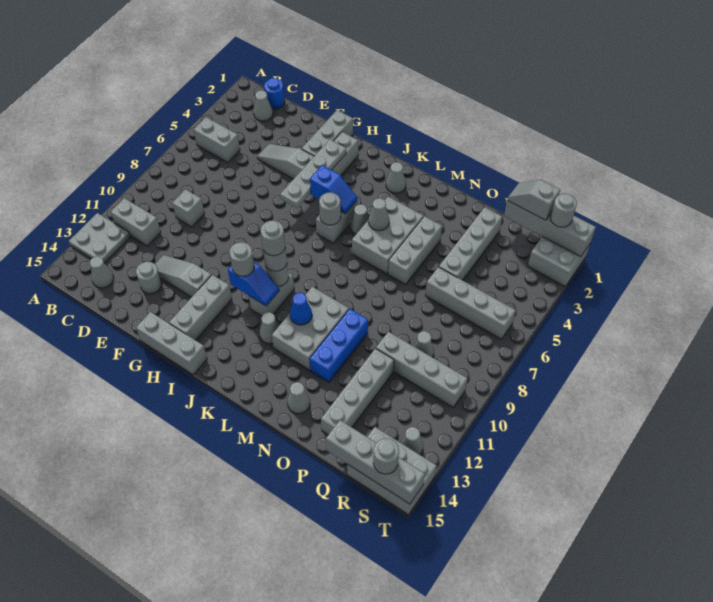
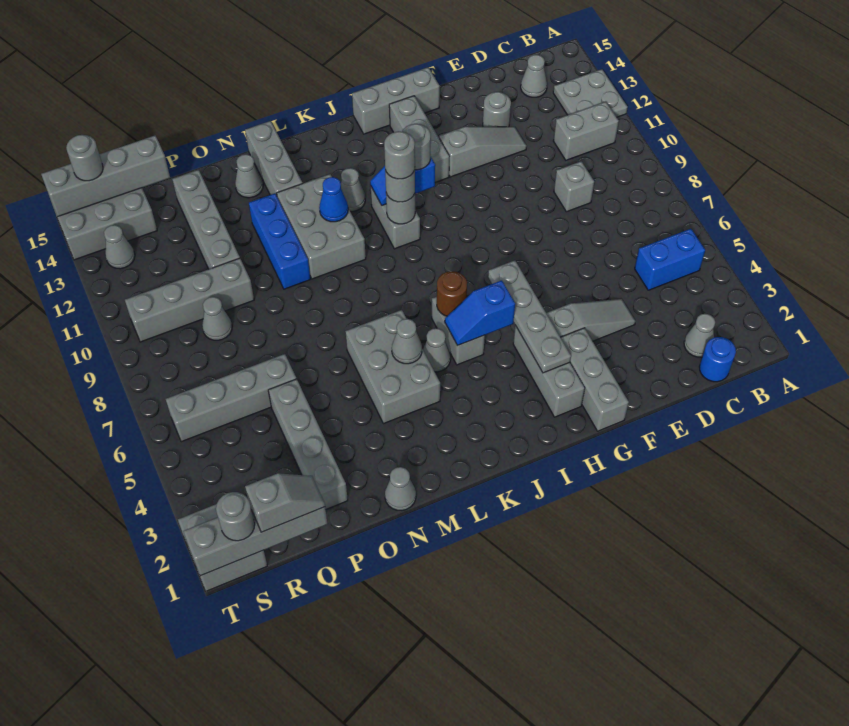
grey 1x2 brick [194,117,240,162] -> blue 1x2 brick [635,229,705,290]
grey 1x1 round brick [319,192,341,225] -> brown 1x1 round brick [437,271,467,316]
grey 1x1 cone [386,162,406,193] -> grey 1x1 cone moved to [385,467,416,510]
grey 1x3 brick [388,216,442,285] -> grey 1x3 brick moved to [245,121,303,195]

